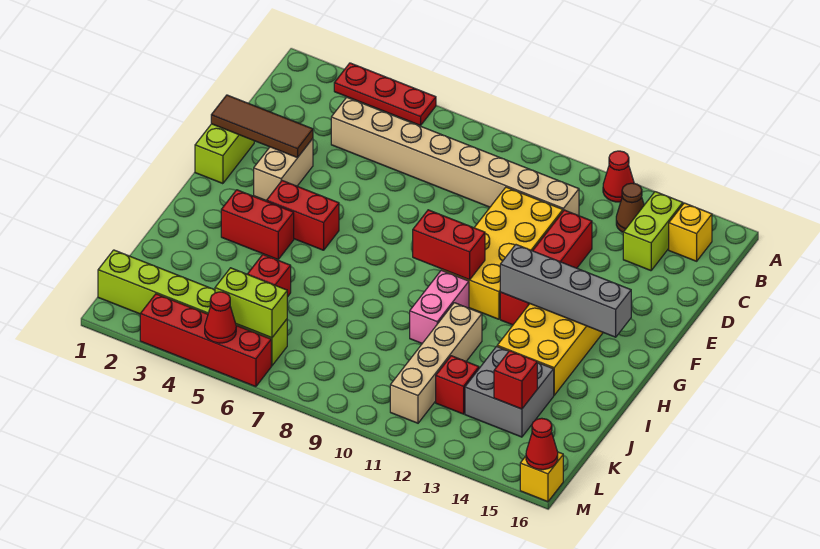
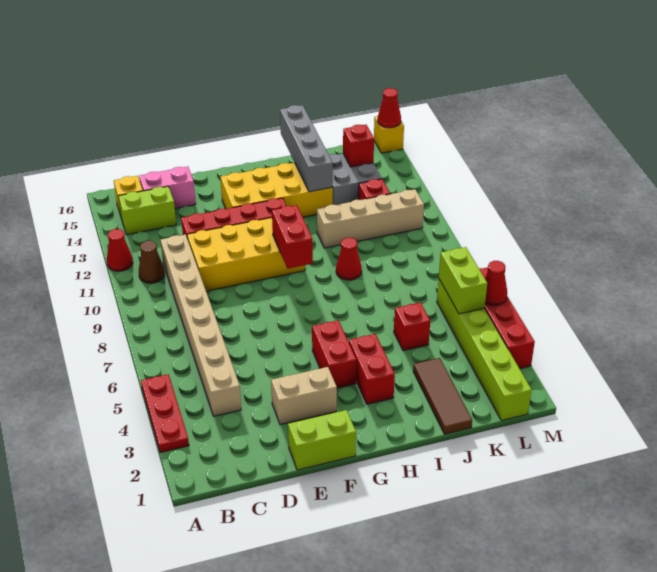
brown 1x1 cone [616,183,644,232] -> brown 1x1 cone moved to [139,241,165,283]
brown 1x3 tile [211,95,313,158] -> brown 1x3 tile moved to [413,358,472,434]
grey 1x4 brick [500,245,631,337] -> grey 1x4 brick moved to [280,105,333,192]
pink 1x2 brick [410,270,469,343] -> pink 1x2 brick moved to [139,167,196,209]
none -> red 1x1 cone [336,238,362,280]

